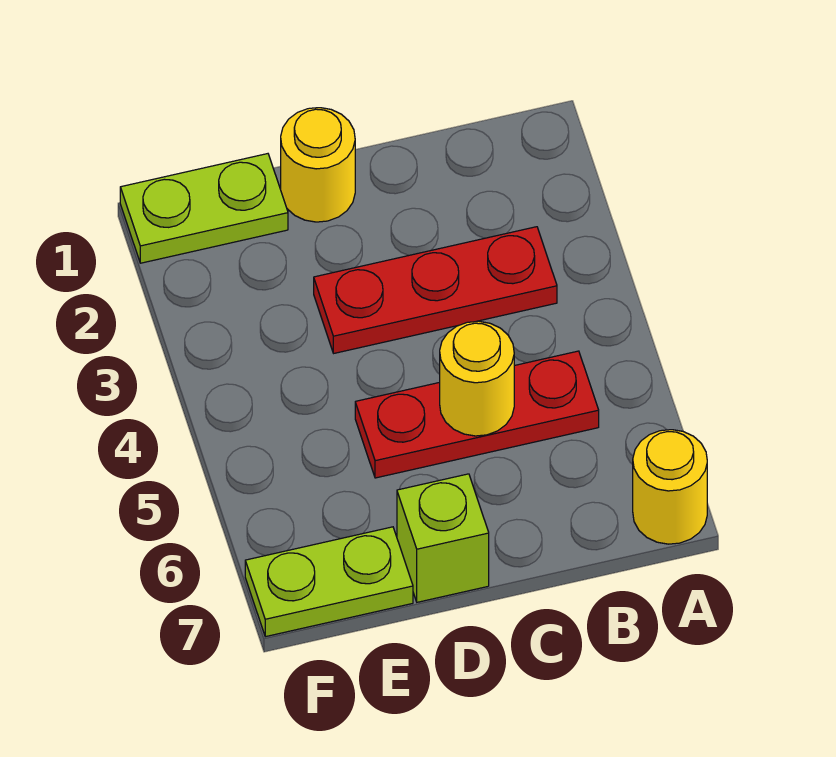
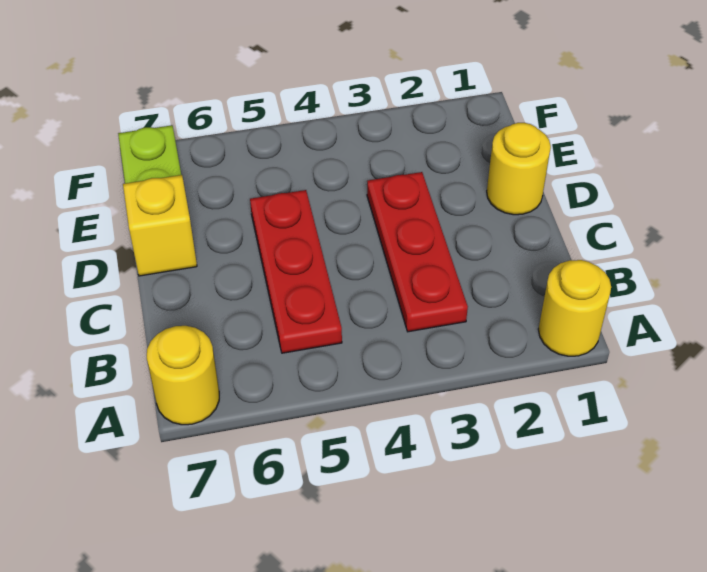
yellow 1x1 round brick [440,321,514,436] -> yellow 1x1 round brick moved to [538,260,611,356]
lime 1x1 brick [397,474,489,602] -> yellow 1x1 brick [123,175,197,276]
lime 1x2 plate [120,154,288,263] -> none

